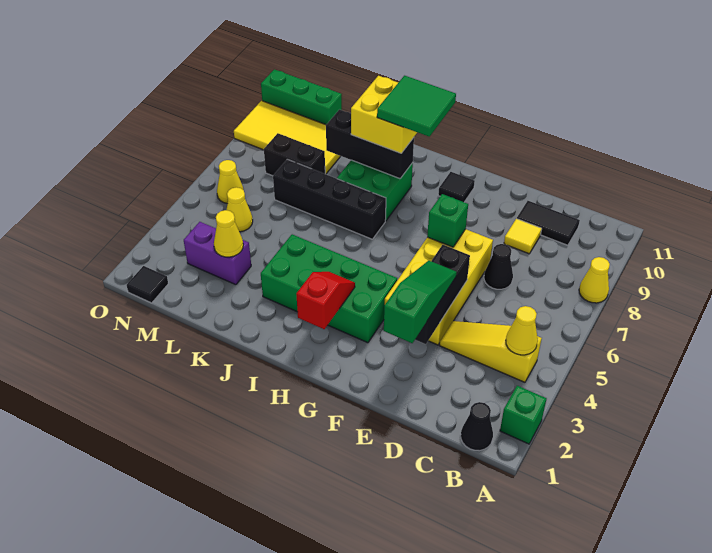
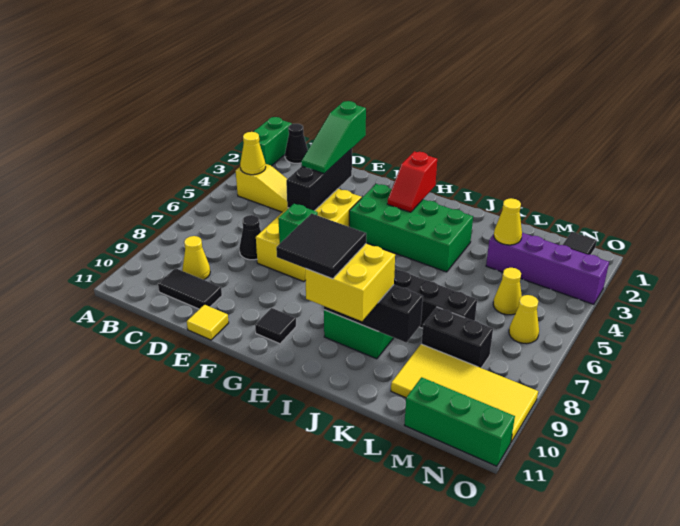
green 1x1 brick [500,386,547,444] -> green 1x2 brick [254,117,292,166]
yellow 1x1 cone [579,257,610,303] -> yellow 1x1 cone moved to [182,236,210,280]
yellow 1x1 tile [504,219,542,254] -> yellow 1x1 tile moved to [187,304,229,340]
green 2x2 tile [377,76,456,137] -> black 2x2 tile [276,213,366,279]
purple 1x2 brick [184,222,251,285] -> purple 1x4 brick [486,233,609,304]

